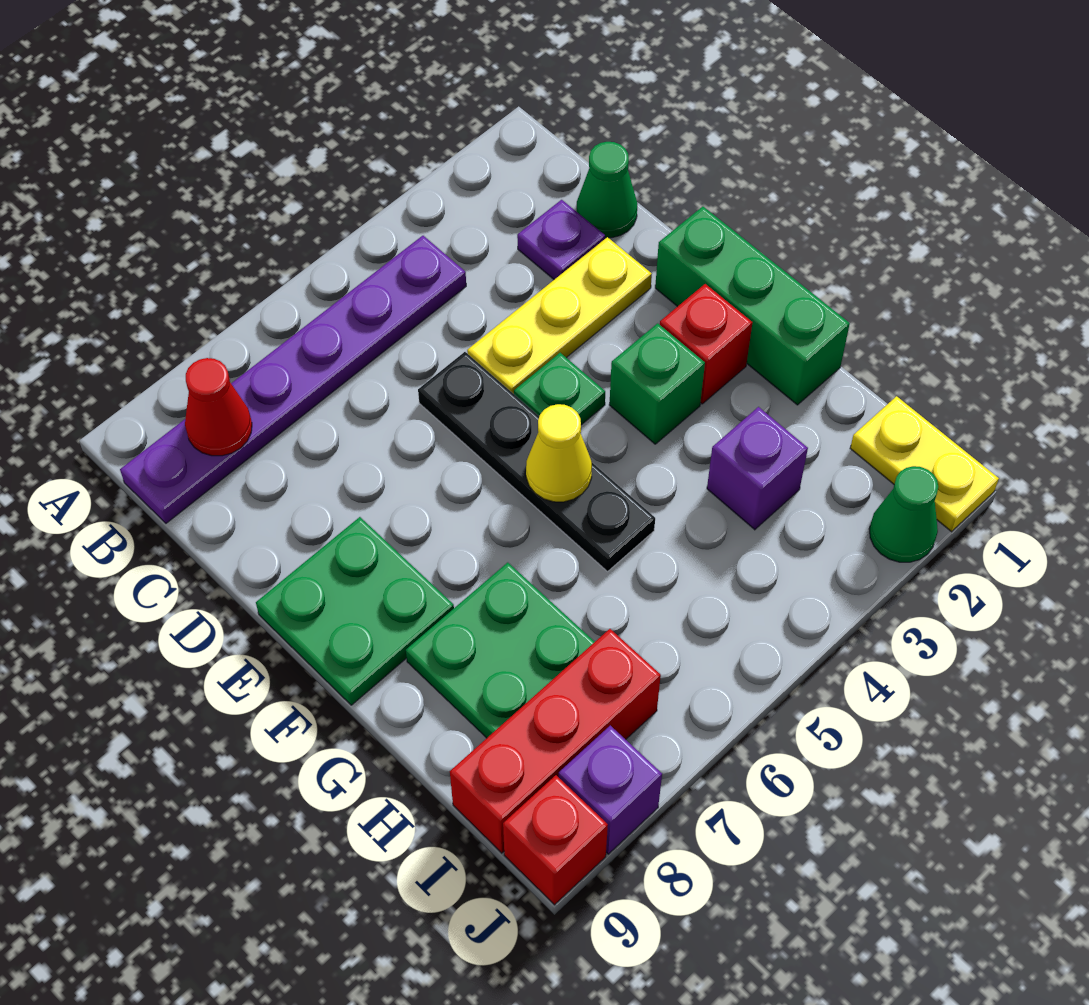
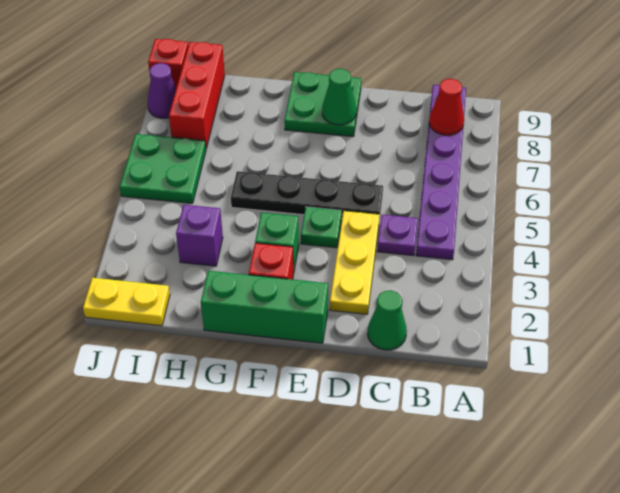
purple 1x1 plate [517,200,605,280] -> purple 1x1 plate moved to [377,214,418,256]
yellow 1x1 cone [526,404,592,502] -> none
green 2x2 plate [406,563,595,738] -> green 2x2 plate moved to [120,134,206,203]
green 1x1 cone [869,466,938,562] -> green 1x1 cone moved to [322,69,356,125]
purple 1x1 brick [559,725,662,854] -> purple 1x1 cone [148,63,176,118]

